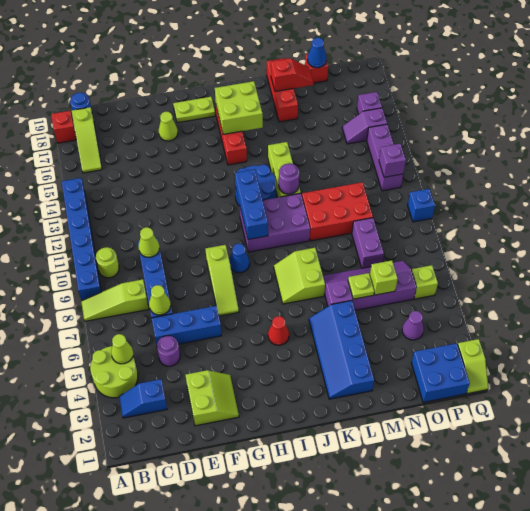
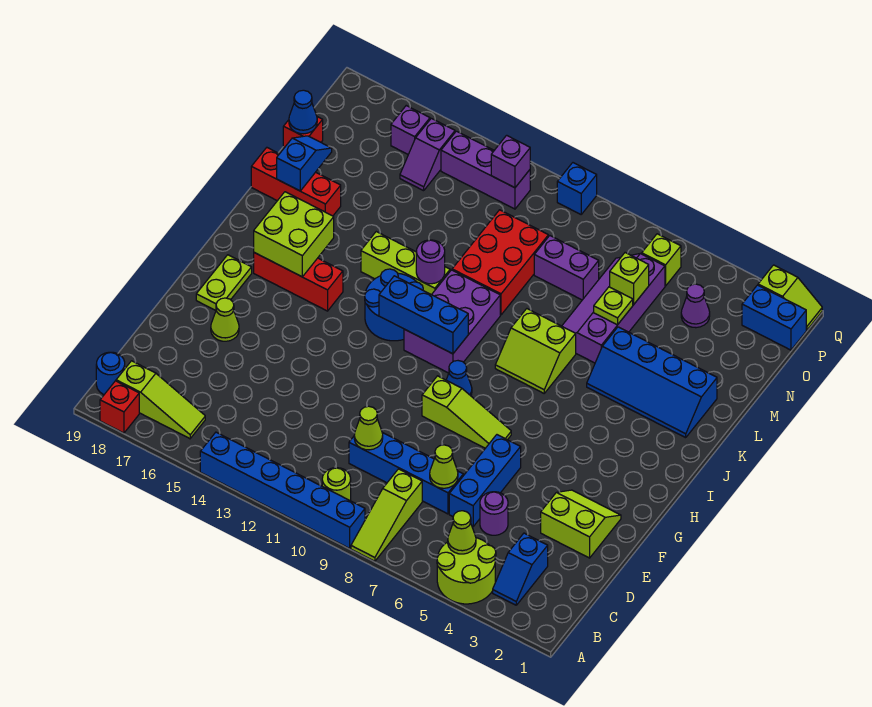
red 1x1 cone [268,316,289,345] -> none
red 1x2 slope [271,58,314,92] -> blue 1x2 slope [277,136,332,191]
blue 2x2 brick [411,343,470,402] -> blue 1x2 brick [742,285,806,350]

